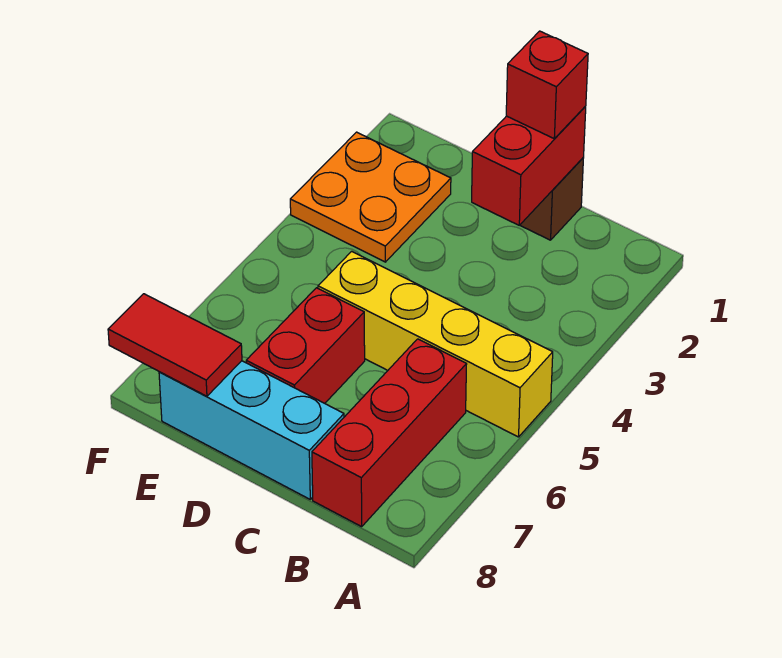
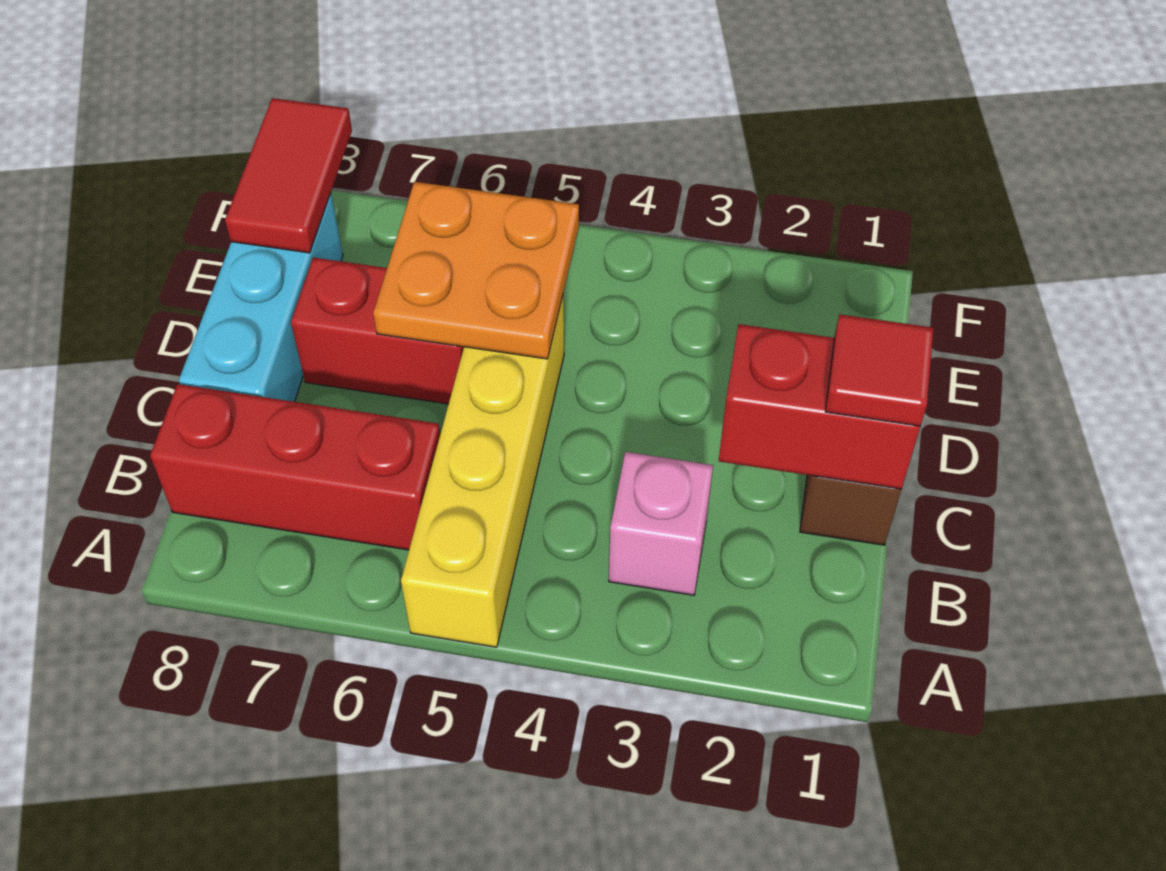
none -> pink 1x1 brick [609,452,713,595]
red 1x1 brick [506,31,588,138] -> red 1x1 tile [825,314,933,426]
orange 2x2 plate [290,132,451,262] -> orange 2x2 plate moved to [373,182,579,359]

